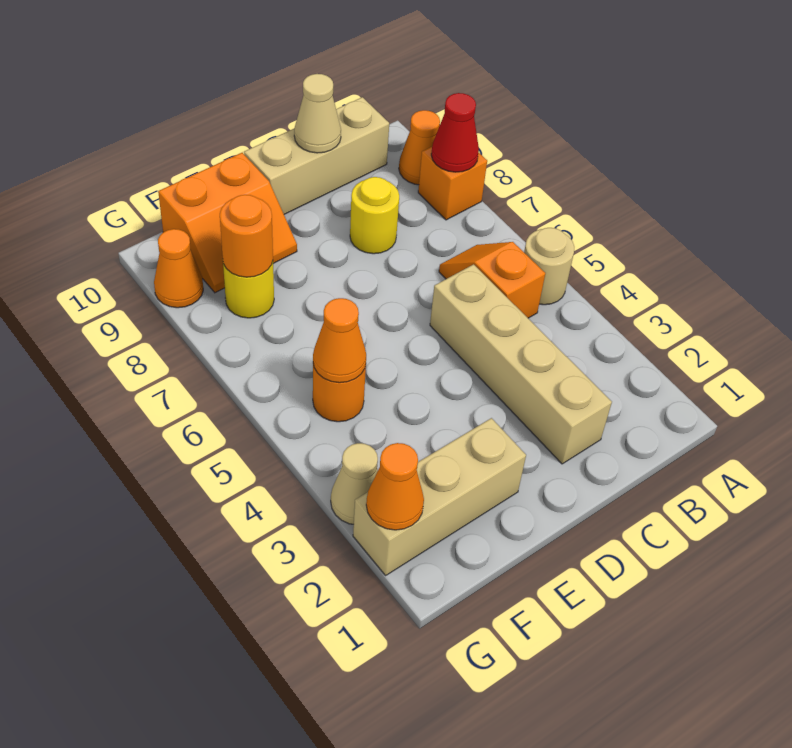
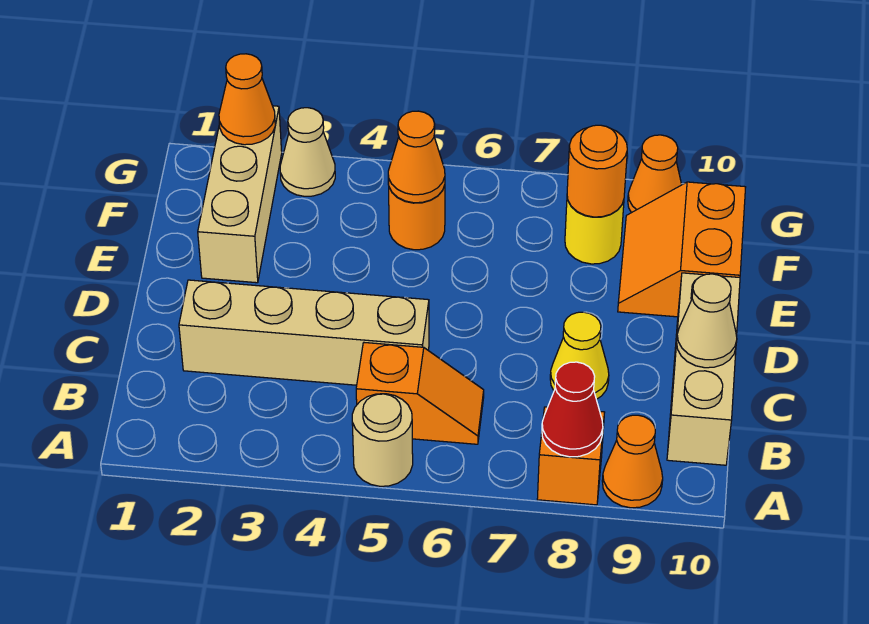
yellow 1x1 round brick [350,177,399,254] -> yellow 1x1 cone [550,312,609,399]

